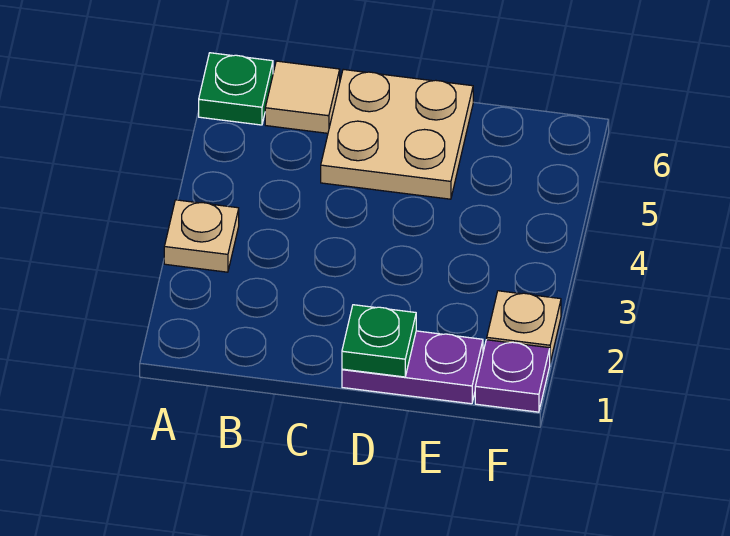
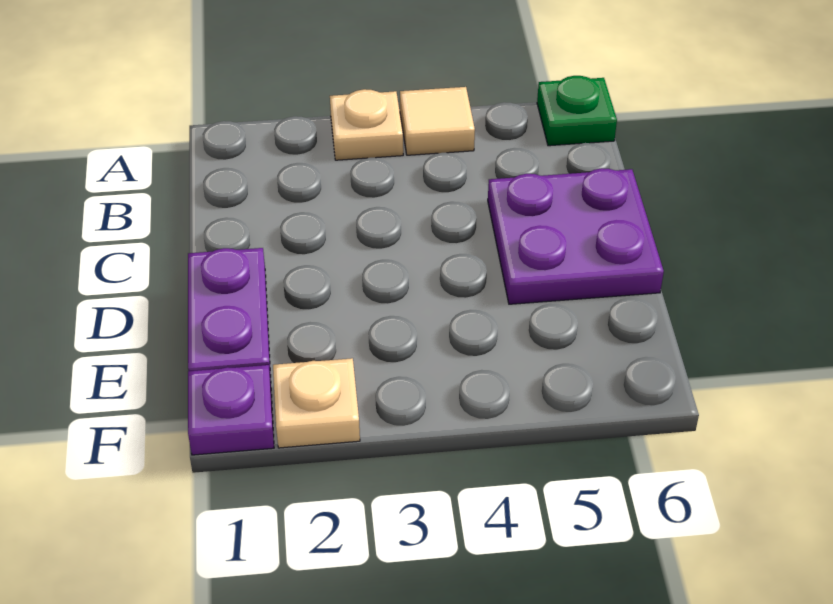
tan 1x1 tile [265,61,340,133] -> tan 1x1 tile moved to [400,87,475,155]
tan 2x2 plate [321,69,473,199] -> purple 2x2 plate [488,168,664,304]
green 1x1 plate [342,305,416,377] -> none

